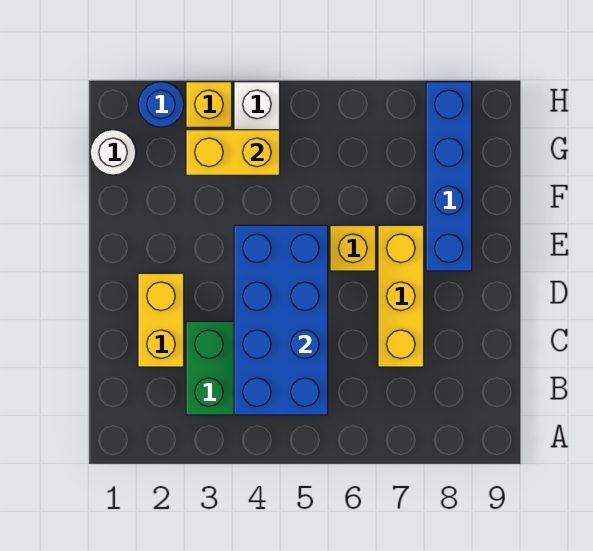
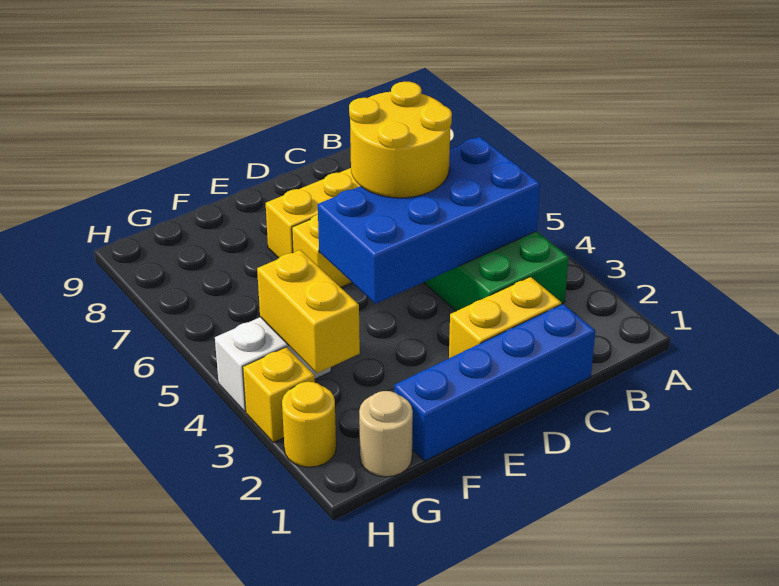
none -> yellow 2x2 round brick [349,82,452,198]
blue 1x4 brick [426,82,472,271] -> blue 1x4 brick moved to [395,304,595,461]
white 1x1 round brick [90,130,136,175] -> tan 1x1 round brick [359,391,413,477]
blue 1x1 round brick [138,82,184,127] -> yellow 1x1 round brick [282,382,336,467]

